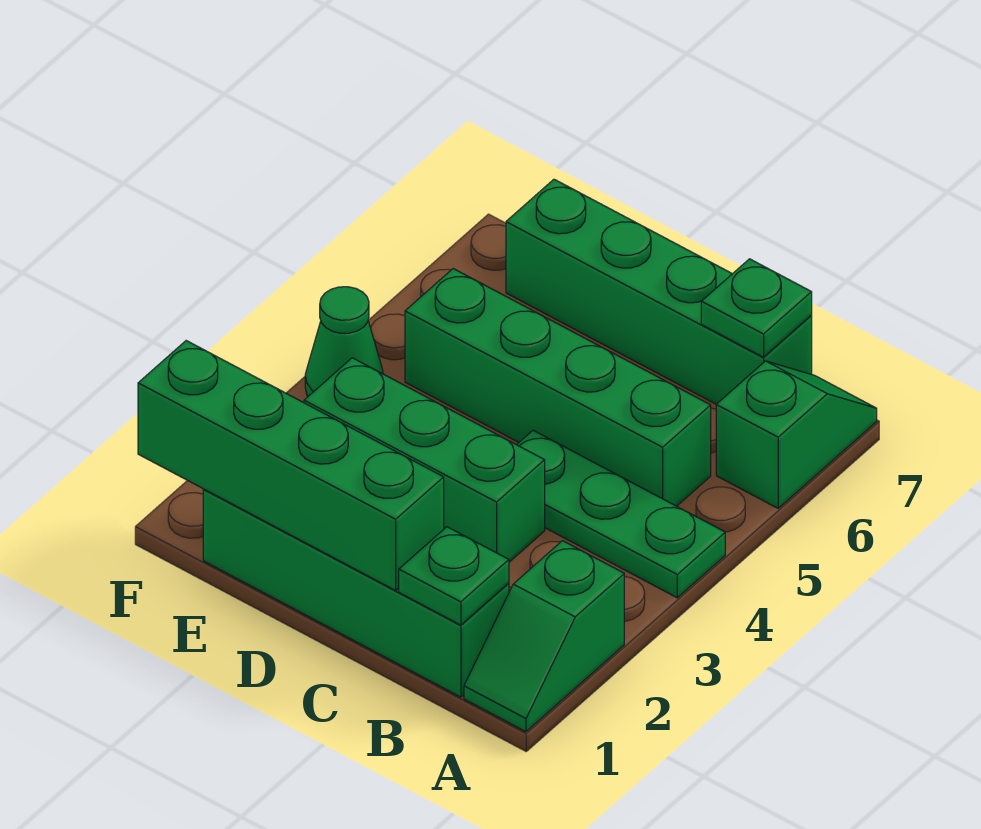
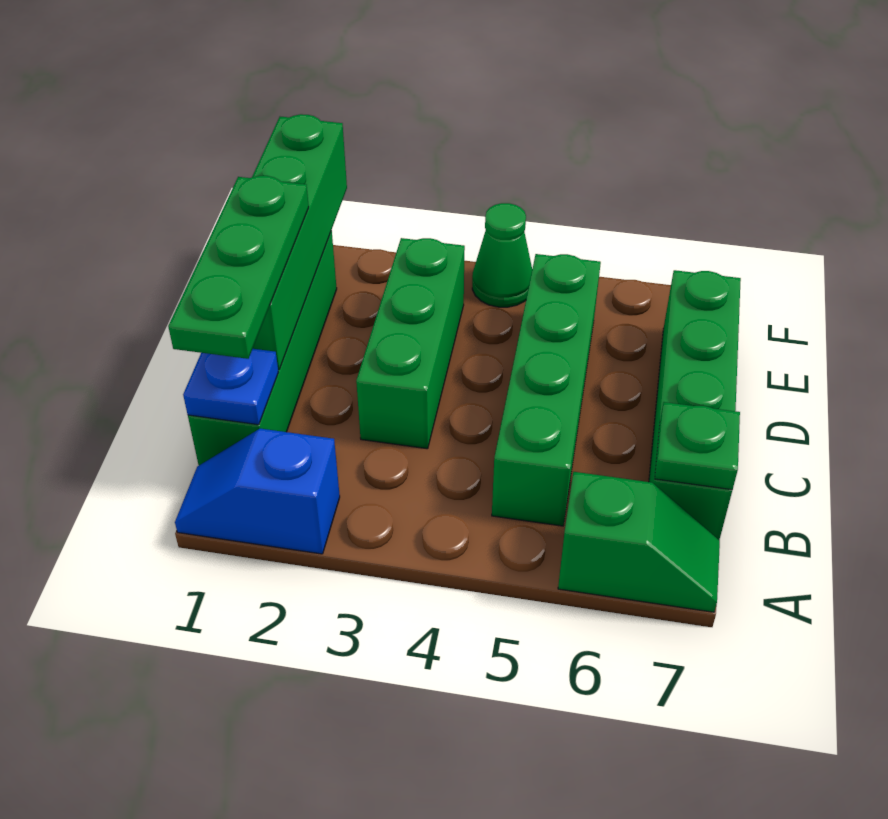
green 1x2 slope [464,541,624,732] -> blue 1x2 slope [175,429,340,554]
green 1x3 plate [517,430,725,598] -> green 1x3 plate moved to [168,176,309,359]
green 1x1 plate [399,527,509,625] -> blue 1x1 plate [183,349,279,425]

